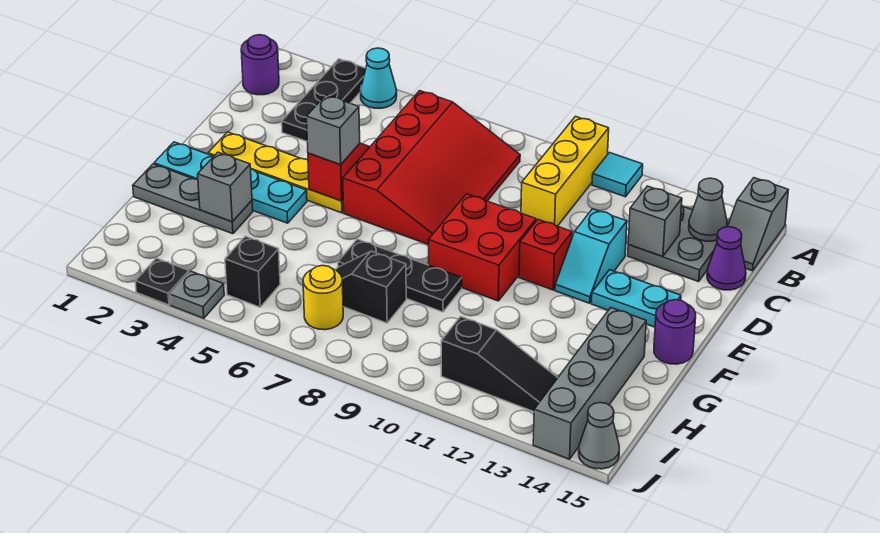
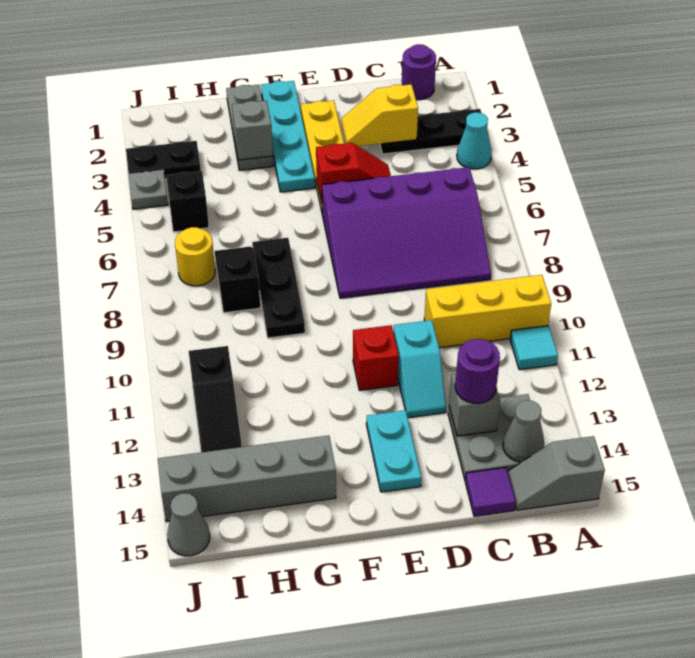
red 3x4 slope [343,91,520,245] -> purple 3x4 slope [322,167,491,298]
none -> yellow 1x2 slope [341,84,418,146]
purple 1x1 cone [707,227,746,290] -> purple 1x1 tile [465,468,516,516]
cyan 1x2 slope [555,209,627,303] -> cyan 1x2 slope turned to [393,320,446,418]
grey 1x1 brick [307,95,360,165] -> none
red 2x2 brick [429,194,536,301] -> none
purple 1x1 round brick [654,300,696,364] -> purple 1x1 round brick moved to [455,339,500,403]
black 1x1 plate [135,258,189,305] -> black 1x2 plate [126,141,201,179]

